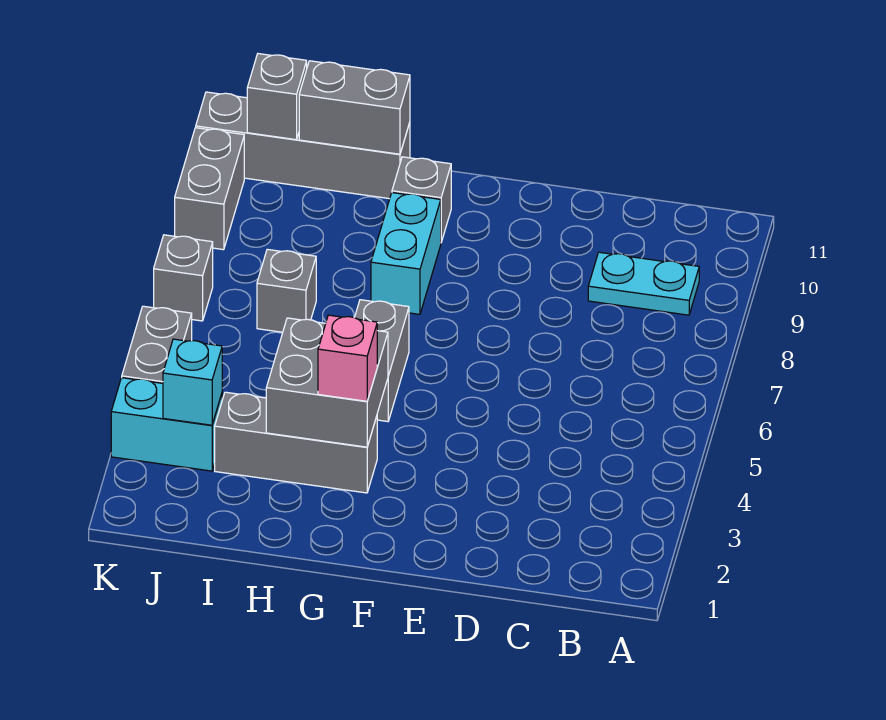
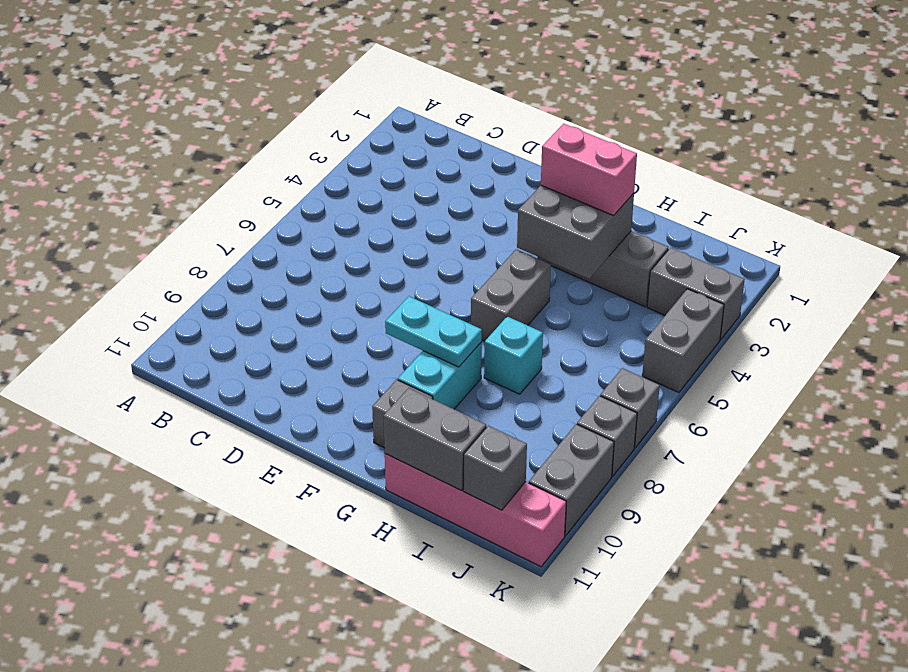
cyan 1x2 plate [588,252,699,315] -> cyan 1x2 plate moved to [385,296,482,367]
pink 1x1 brick [318,315,377,401] -> pink 1x2 brick [541,124,637,216]
grey 1x4 brick [196,92,410,199] -> pink 1x4 brick [385,454,566,567]
grey 1x1 brick [257,249,316,332] -> grey 1x1 brick moved to [577,396,637,477]
cyan 1x2 brick [111,378,222,471] -> grey 1x2 brick [647,248,745,340]
cyan 1x1 brick [163,339,222,425] -> cyan 1x1 brick moved to [484,316,543,394]

